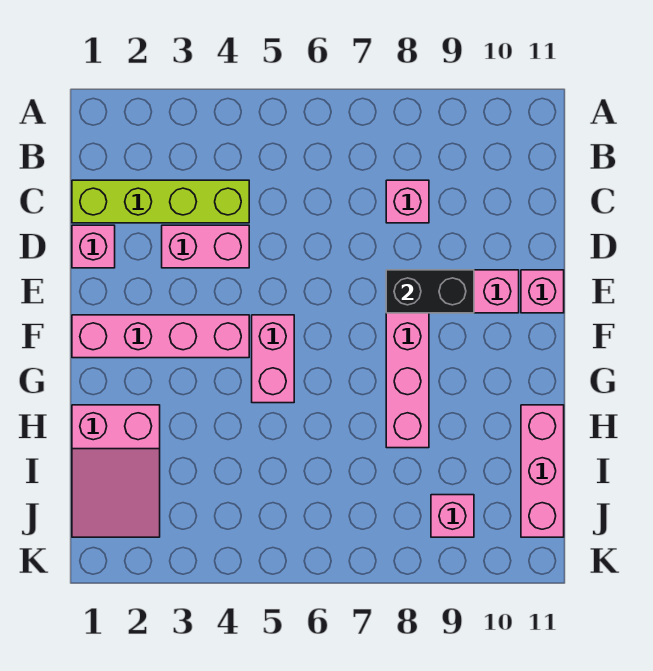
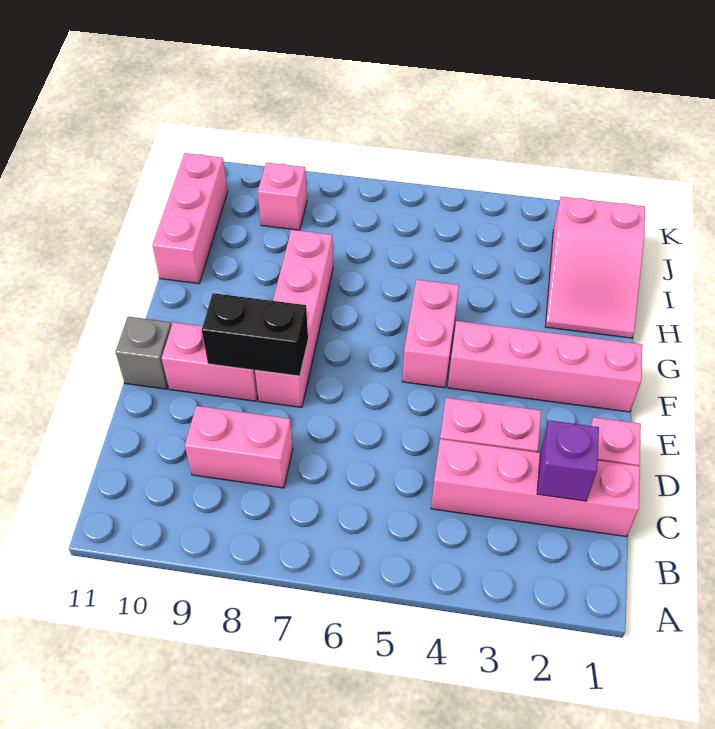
lime 1x4 brick [72,180,249,223] -> pink 1x4 brick [431,439,640,537]
none -> purple 1x1 brick [537,420,599,501]
pink 1x1 brick [386,180,429,223] -> pink 1x2 brick [185,406,293,488]
pink 1x1 brick [521,270,564,313] -> grey 1x1 brick [116,317,172,389]
pink 2x3 slope [72,405,160,537] -> pink 2x3 slope turned to [545,197,645,338]

